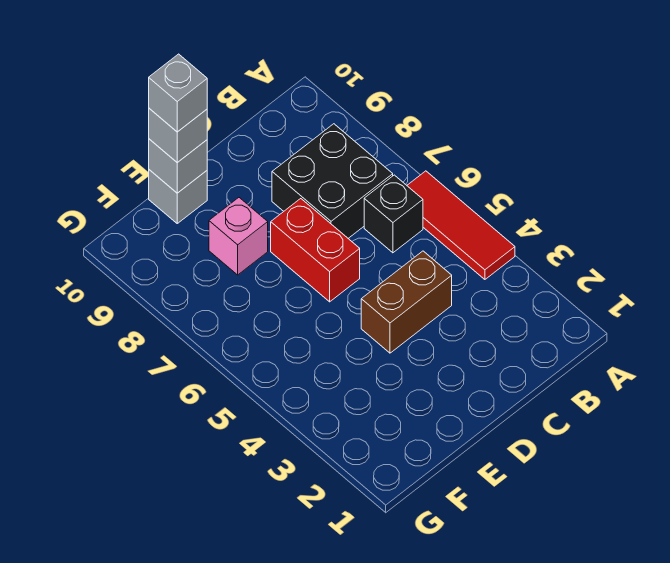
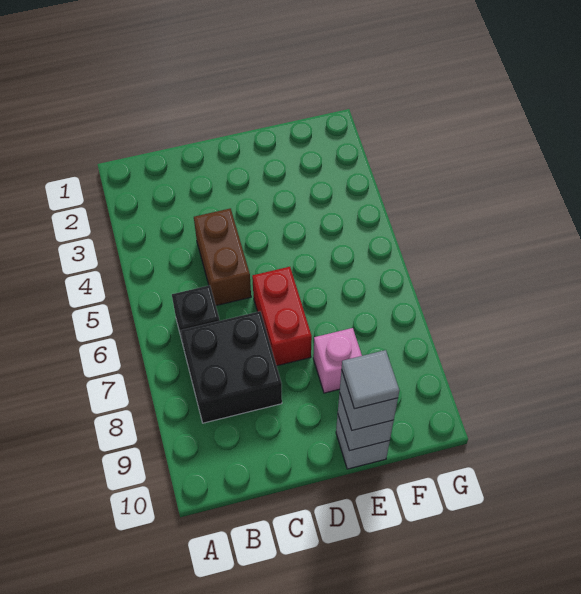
red 1x3 tile [407,171,515,279] -> none
brown 1x2 brick [361,251,452,353] -> brown 1x2 brick turned to [194,208,251,305]
grey 1x1 brick [149,54,207,132] -> grey 1x1 tile [342,350,399,409]

